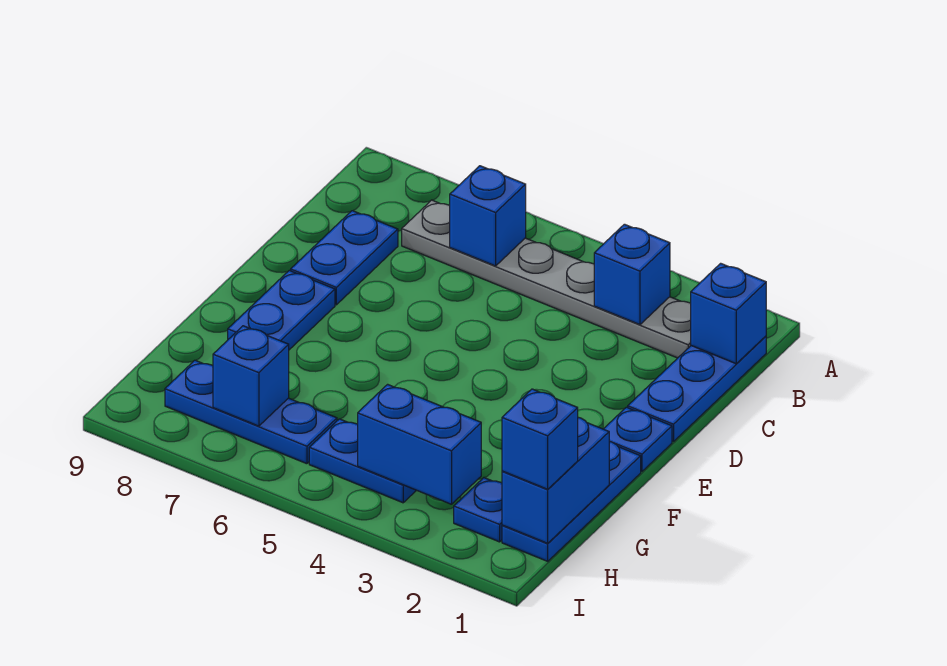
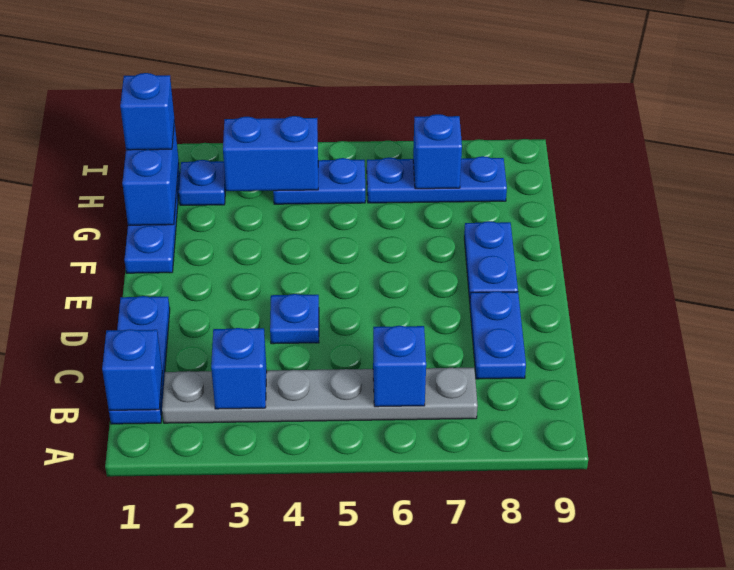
blue 1x1 plate [604,407,672,472] -> blue 1x1 plate moved to [270,294,319,344]

